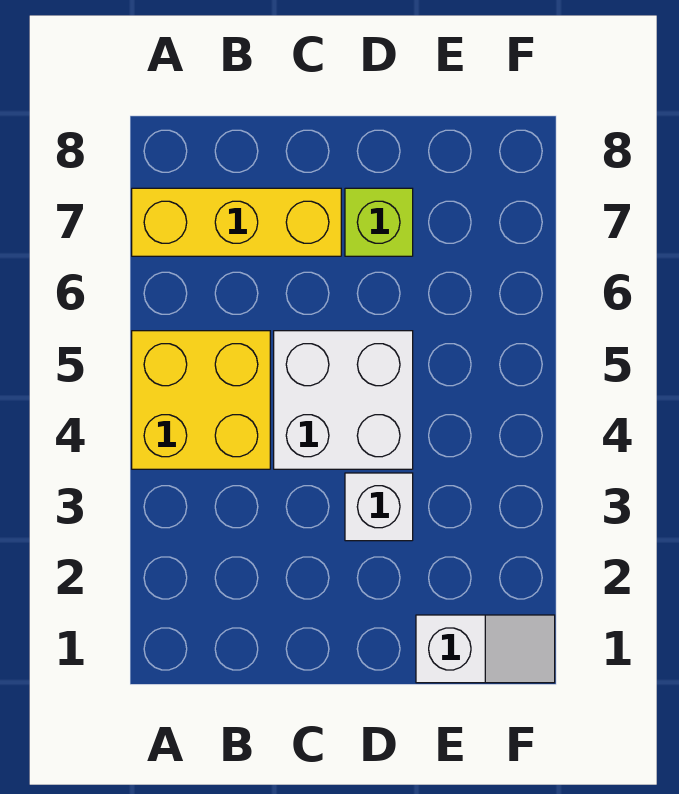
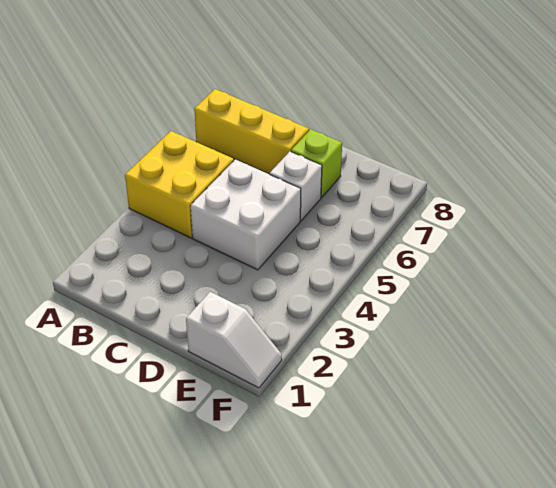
white 1x1 brick [345,473,413,541] -> white 1x1 brick moved to [270,152,322,221]

